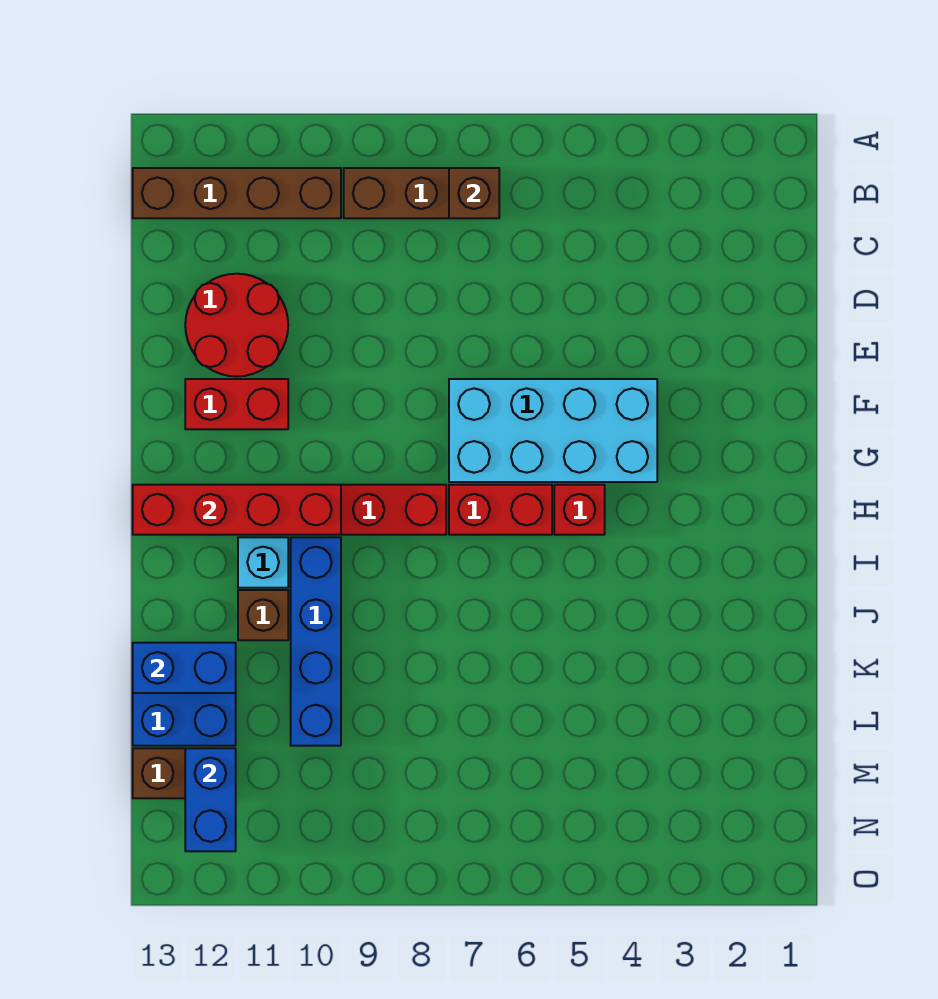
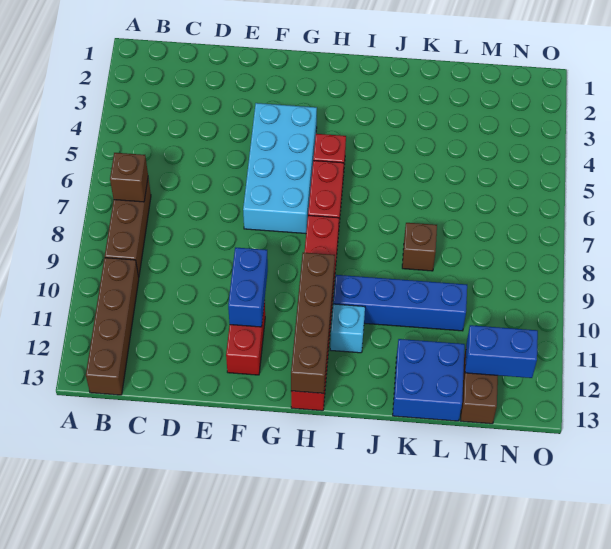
red 2x2 round brick [185,274,288,377] -> none
red 1x4 brick [133,485,341,535] -> brown 1x4 brick [291,253,335,393]
brown 1x1 brick [238,590,288,640] -> brown 1x1 brick moved to [402,223,437,271]
blue 1x2 brick [133,643,236,693] -> blue 1x2 brick moved to [228,247,268,327]

